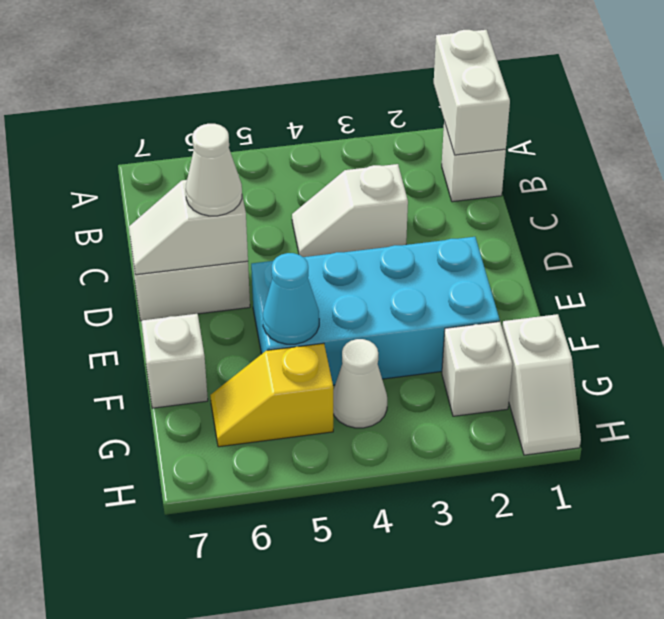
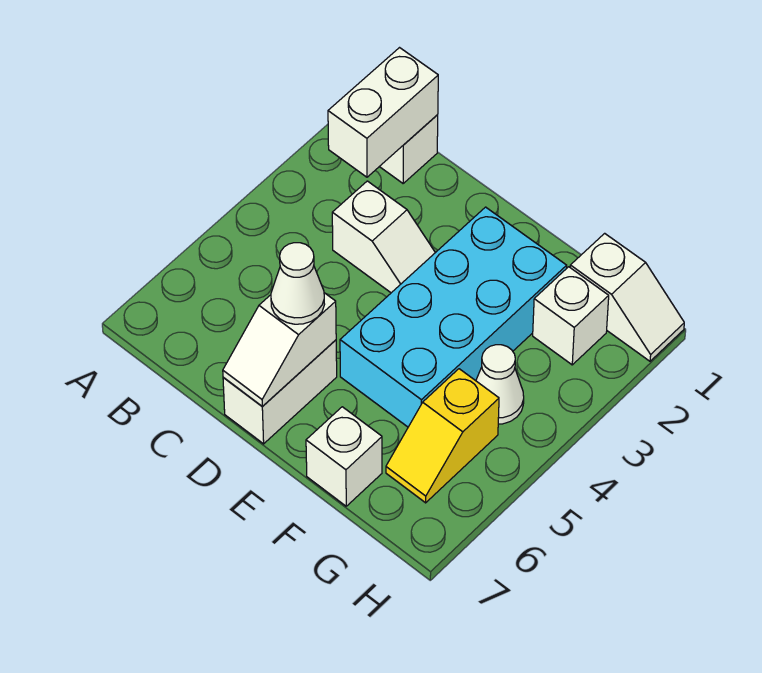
white 1x2 brick [434,30,510,155] -> white 1x2 brick turned to [328,48,438,177]
white 1x2 slope [292,164,408,257] -> white 1x2 slope turned to [332,181,435,293]
cyan 1x1 cone [263,253,319,344] -> none

